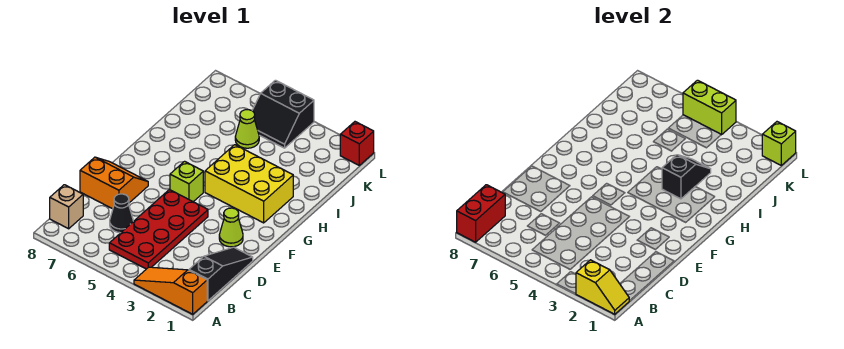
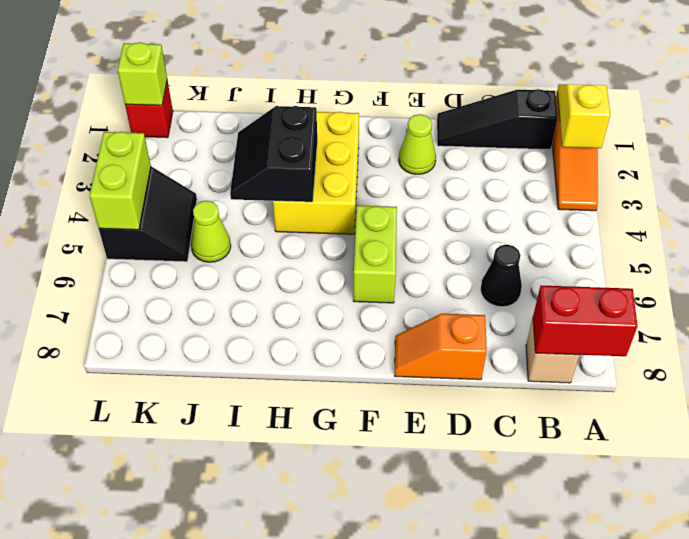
red 2x4 plate [109,190,208,269] -> none
orange 2x2 slope [80,157,148,209] -> orange 1x2 slope [395,314,487,380]
lime 1x1 brick [170,161,203,202] -> lime 1x2 brick [353,205,397,303]
black 1x2 slope [662,155,711,199] -> black 2x2 slope [230,106,317,202]

